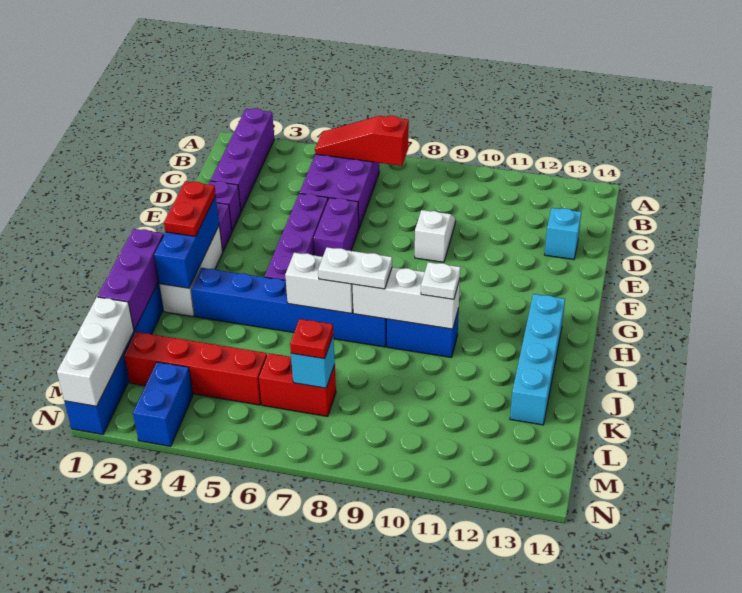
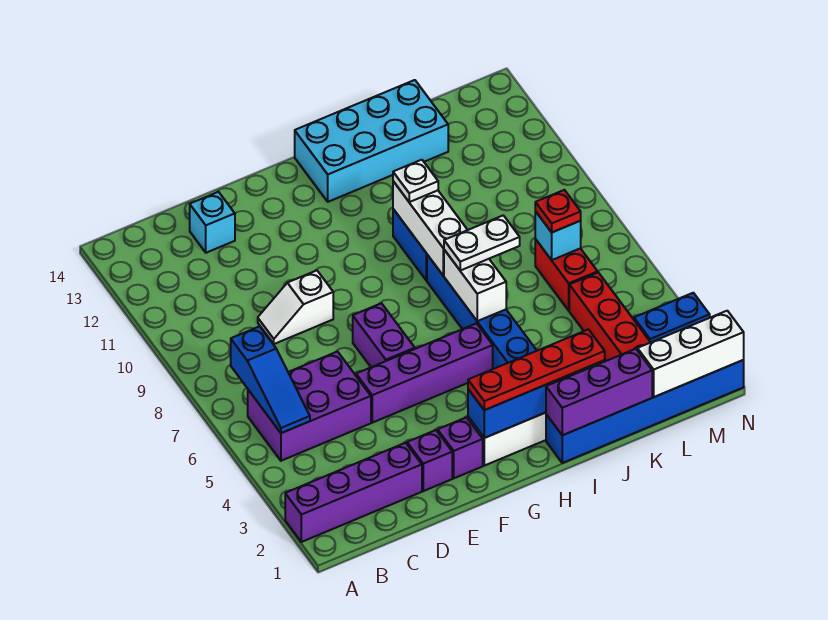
red 1x3 slope [315,116,409,166] -> blue 1x3 slope [231,326,310,433]
purple 1x2 brick [314,198,359,257] -> purple 1x2 brick turned to [353,303,415,367]
red 1x2 plate [164,181,216,236] -> red 1x4 plate [468,329,605,410]
cyan 1x4 brick [510,294,565,425] -> cyan 2x4 brick [295,80,448,202]
white 1x2 plate [318,247,392,289] -> white 1x2 plate turned to [444,215,520,270]

